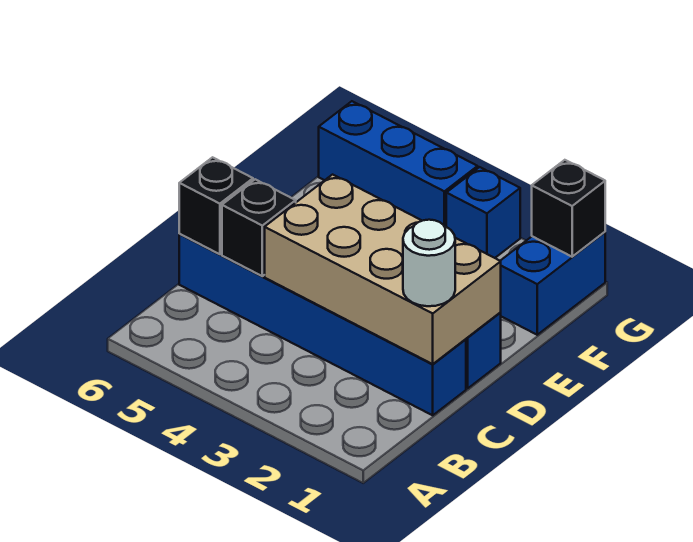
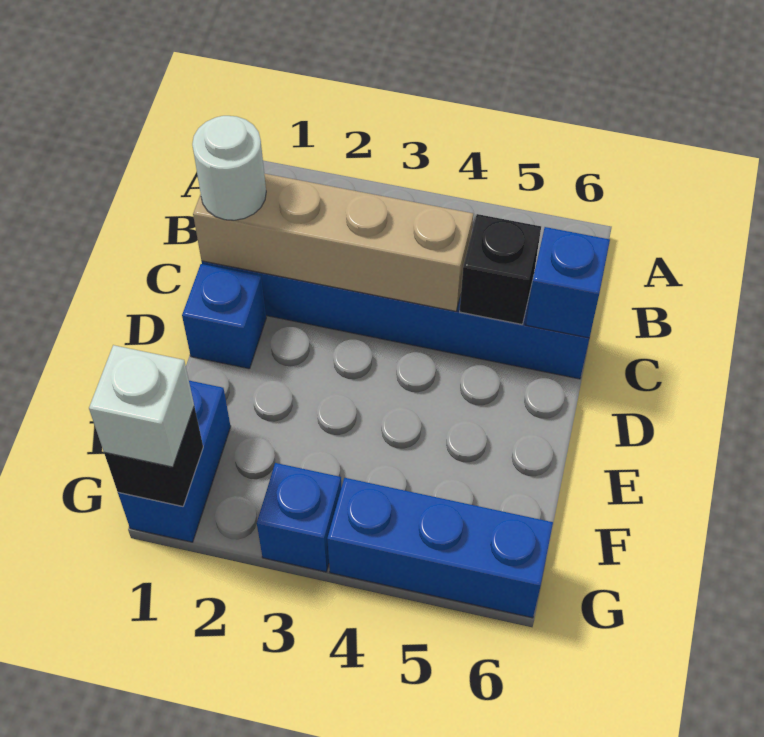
tan 2x4 brick [265,175,501,364] -> tan 1x4 brick [193,174,473,311]
black 1x1 brick [179,157,253,254] -> blue 1x1 brick [526,227,610,338]
none -> white 1x1 brick [89,345,194,467]

